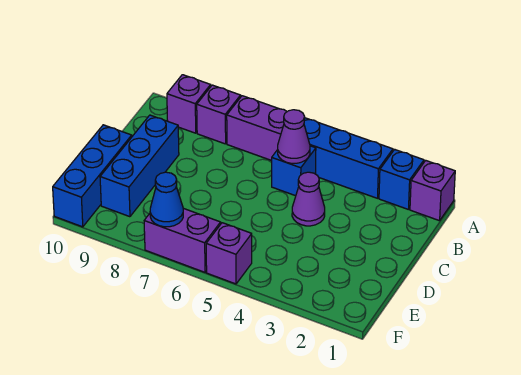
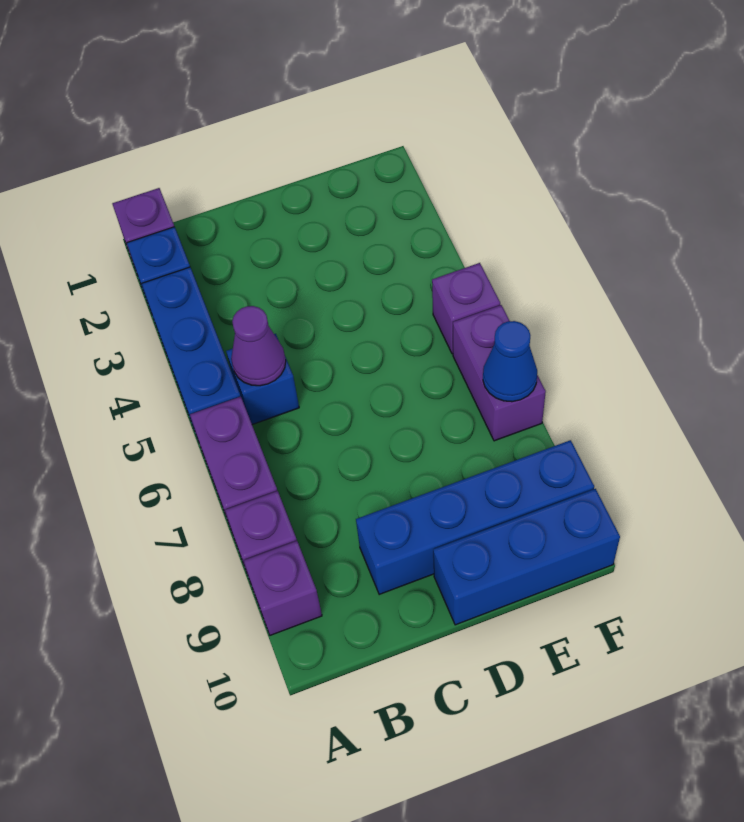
purple 1x1 cone [292,172,325,226] -> none
blue 1x3 brick [100,115,179,217] -> blue 1x4 brick [356,440,594,595]

